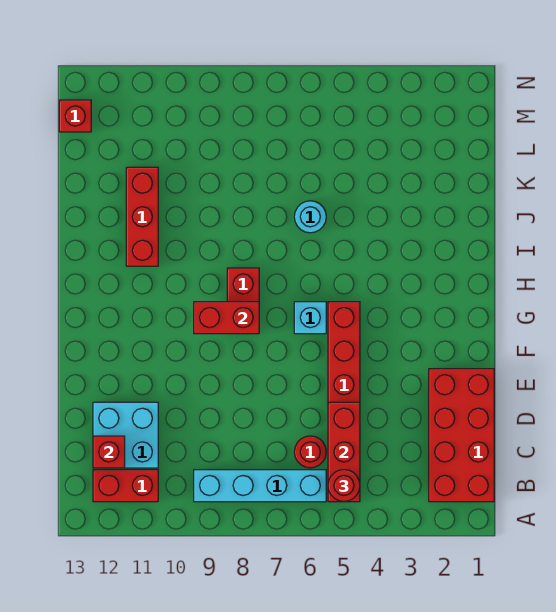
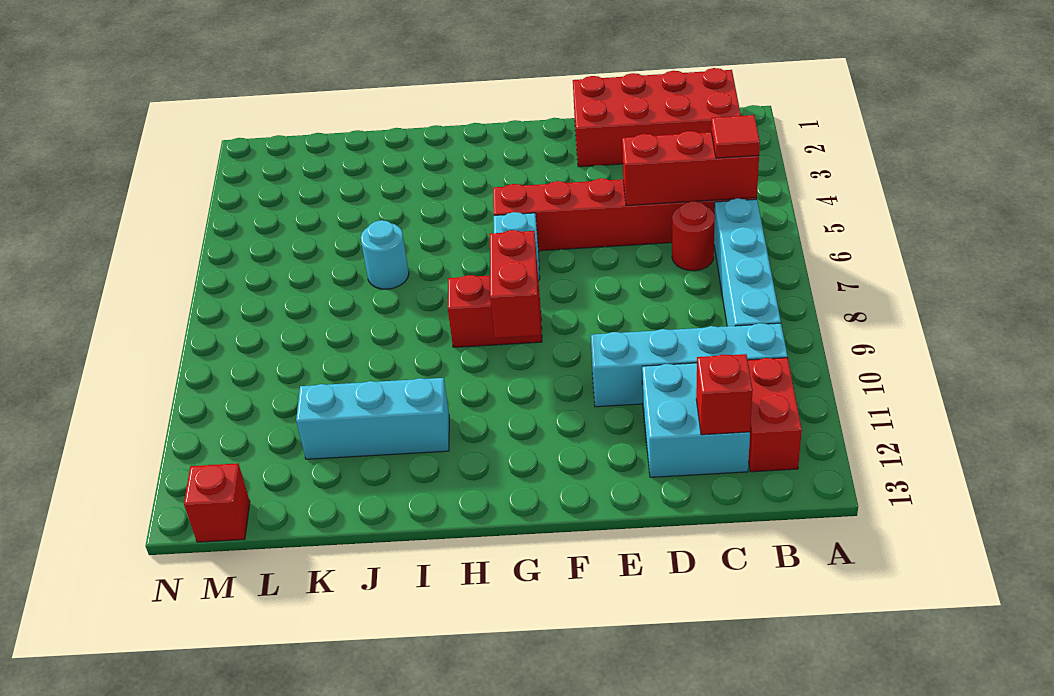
red 1x1 round brick [328,470,360,501] -> red 1x1 tile [711,115,760,158]
none -> cyan 1x4 brick [591,323,788,407]
red 1x3 brick [126,167,158,266] -> cyan 1x3 brick [296,378,449,459]

